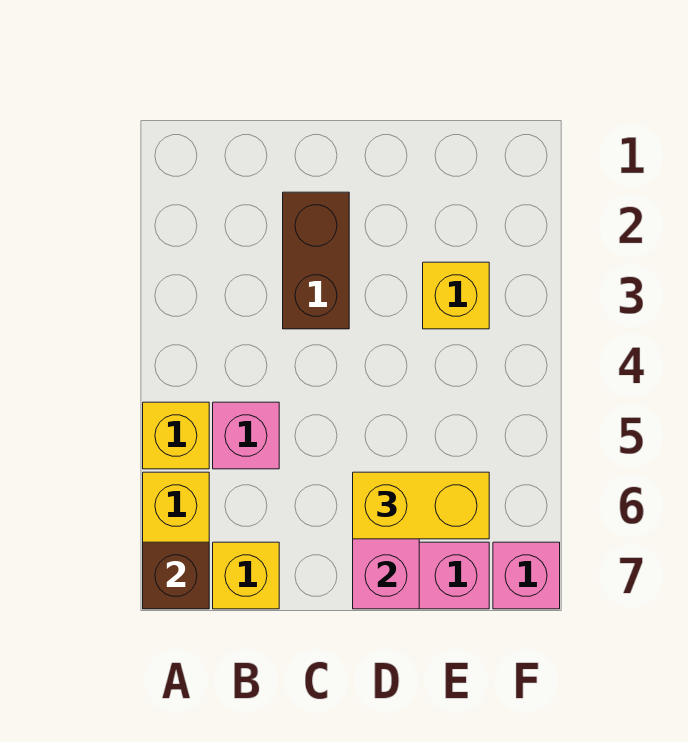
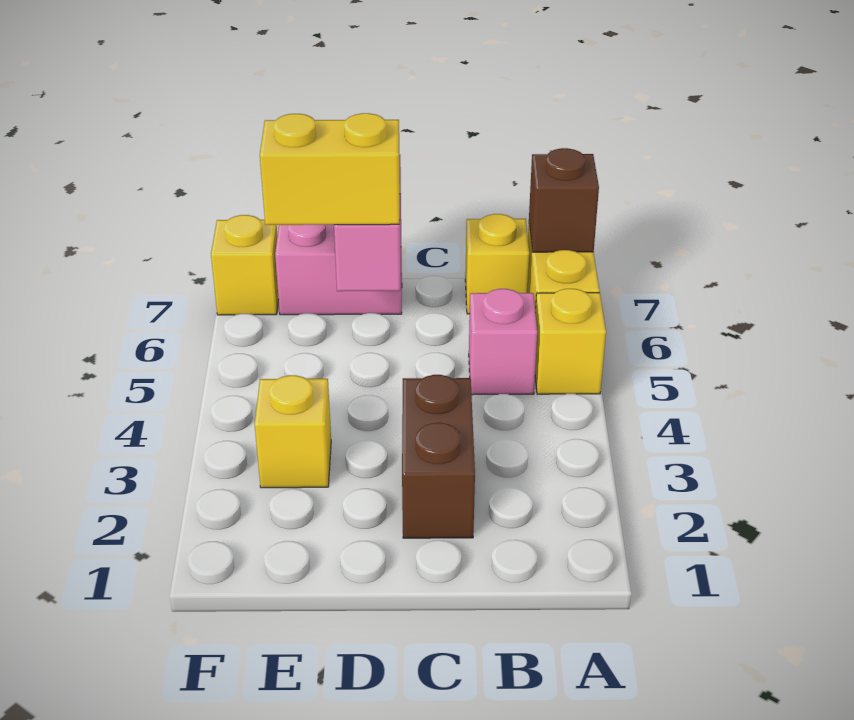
pink 1x1 brick [493,542,560,609] -> yellow 1x1 brick [211,215,279,315]

